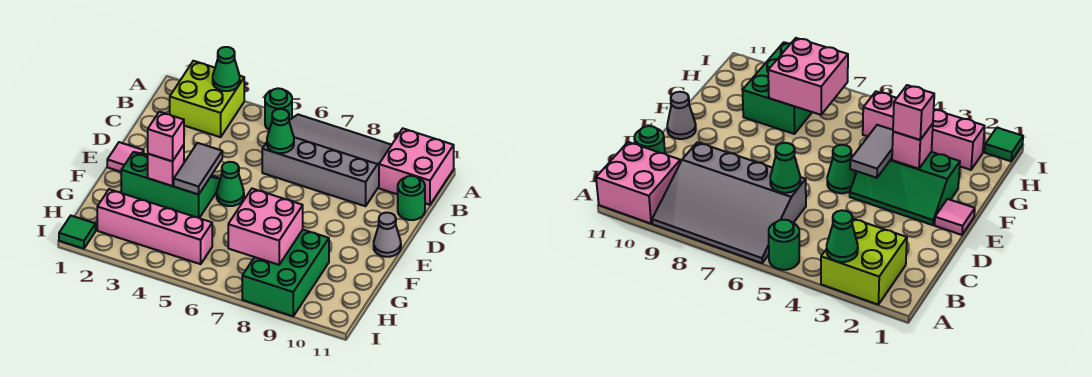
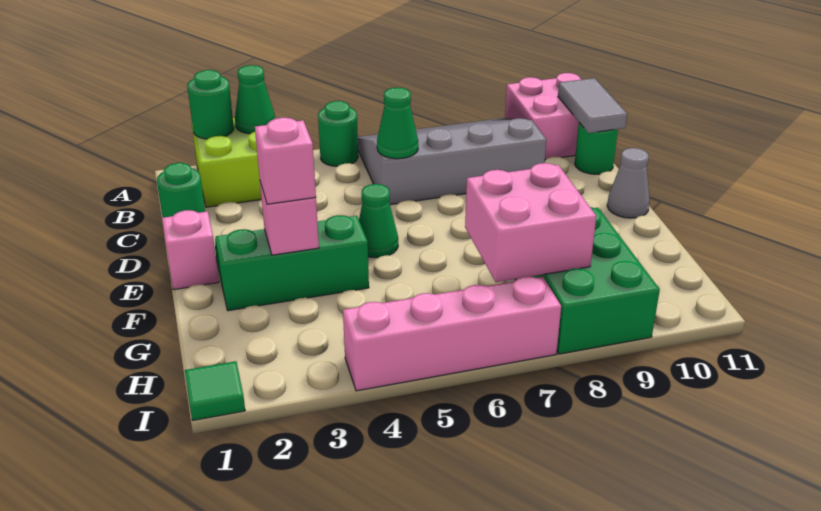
none -> green 1x1 round brick [187,70,234,139]
none -> green 1x1 round brick [157,163,205,218]
pink 1x1 tile [107,142,144,172] -> pink 1x1 brick [162,210,219,290]
grey 1x2 tile [174,143,222,194] -> grey 1x2 tile moved to [558,78,627,133]
pink 1x4 brick [97,189,212,264] -> pink 1x4 brick moved to [343,277,561,391]

